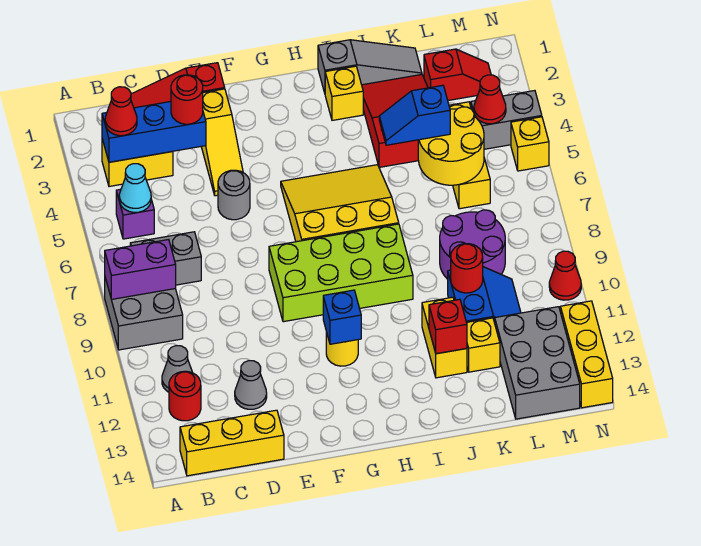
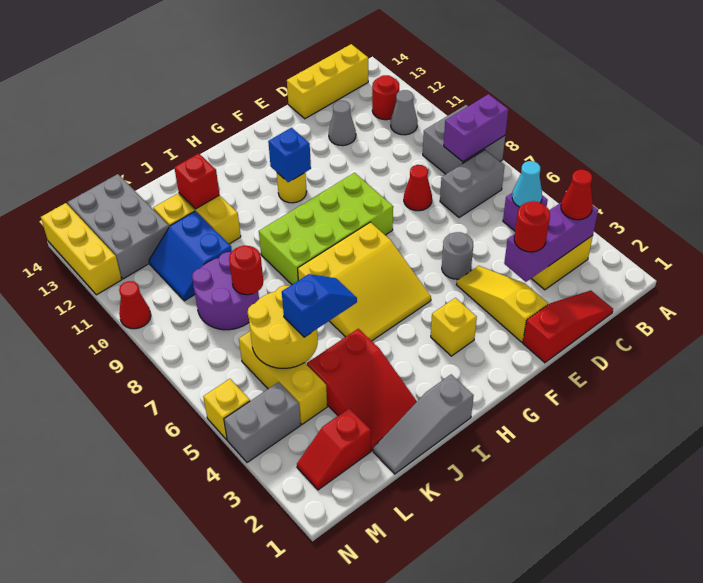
blue 1x3 brick [102,102,206,162] -> purple 1x3 brick [504,202,598,282]
yellow 1x1 brick [325,66,363,120] -> yellow 1x1 brick moved to [431,298,477,356]
red 1x1 round brick [451,244,483,293] -> red 1x1 round brick moved to [229,246,263,295]
red 1x1 cone [474,75,506,124] -> red 1x1 cone moved to [404,165,432,211]

